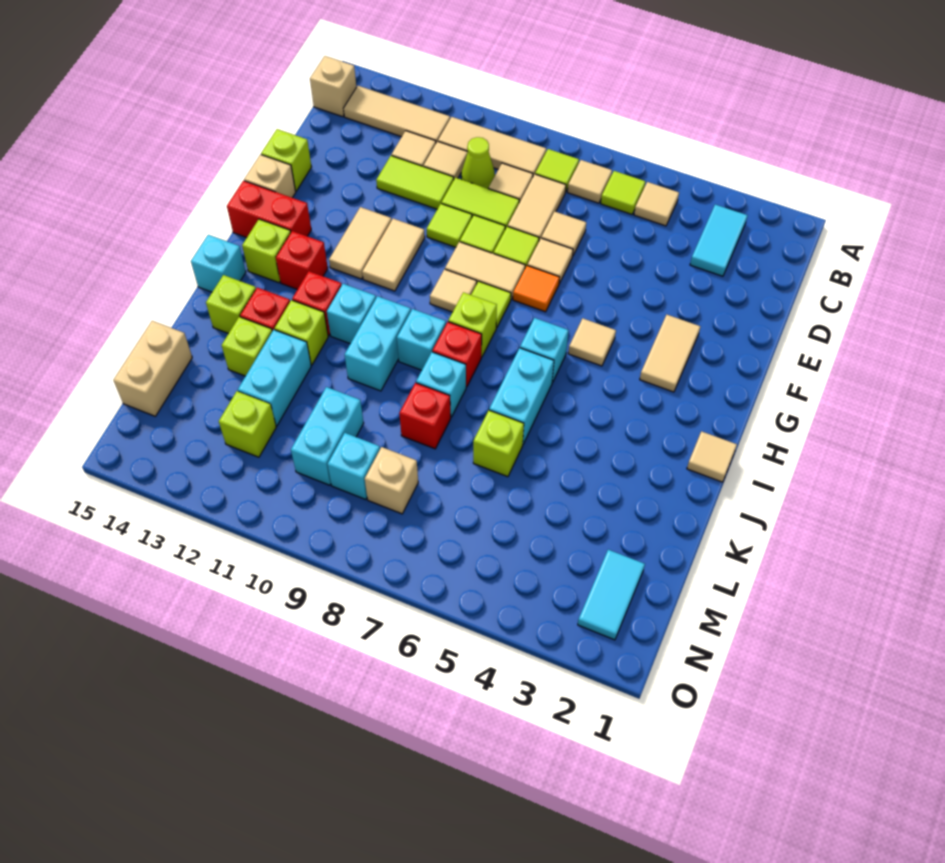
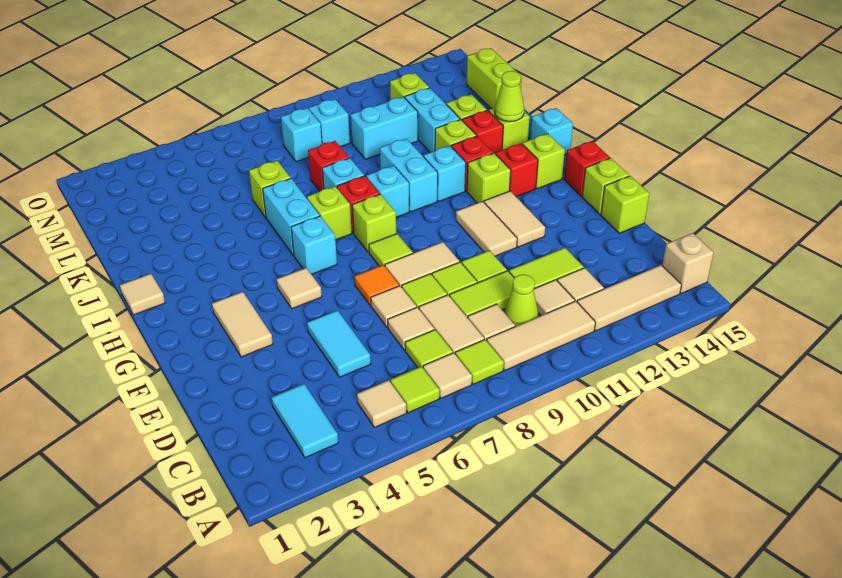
none -> lime 1x1 tile [405,330,453,368]
tan 1x1 brick [244,155,296,198] -> lime 1x1 brick [582,158,629,214]
tan 1x1 tile [430,269,477,312] -> none
red 1x2 brick [227,181,311,238] -> red 1x1 brick [564,141,610,196]
none -> lime 1x1 brick [467,153,511,203]
none -> lime 1x1 brick [307,186,352,240]
none -> lime 1x1 cone [494,71,524,122]
cyan 1x2 brick [291,387,364,485] -> cyan 1x2 brick turned to [350,97,418,159]
tan 1x2 brick [113,321,192,416] -> lime 1x2 brick [467,48,522,109]
cyan 1x2 tile [578,550,645,640] -> cyan 1x2 tile moved to [307,310,371,377]
tan 1x1 brick [365,447,418,514] -> cyan 1x1 brick [281,108,322,162]

